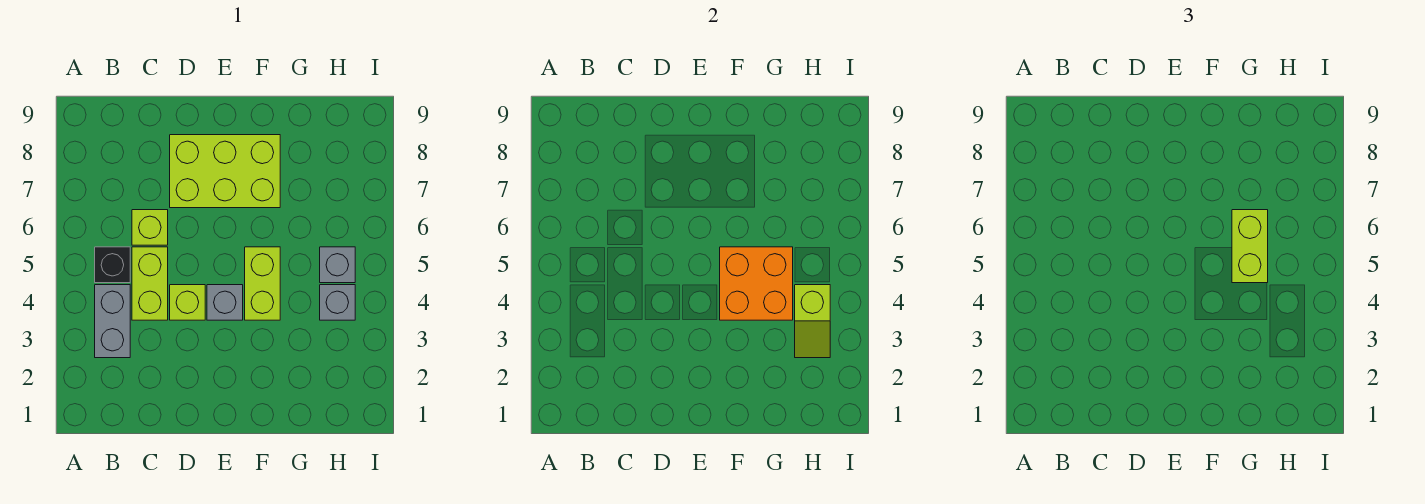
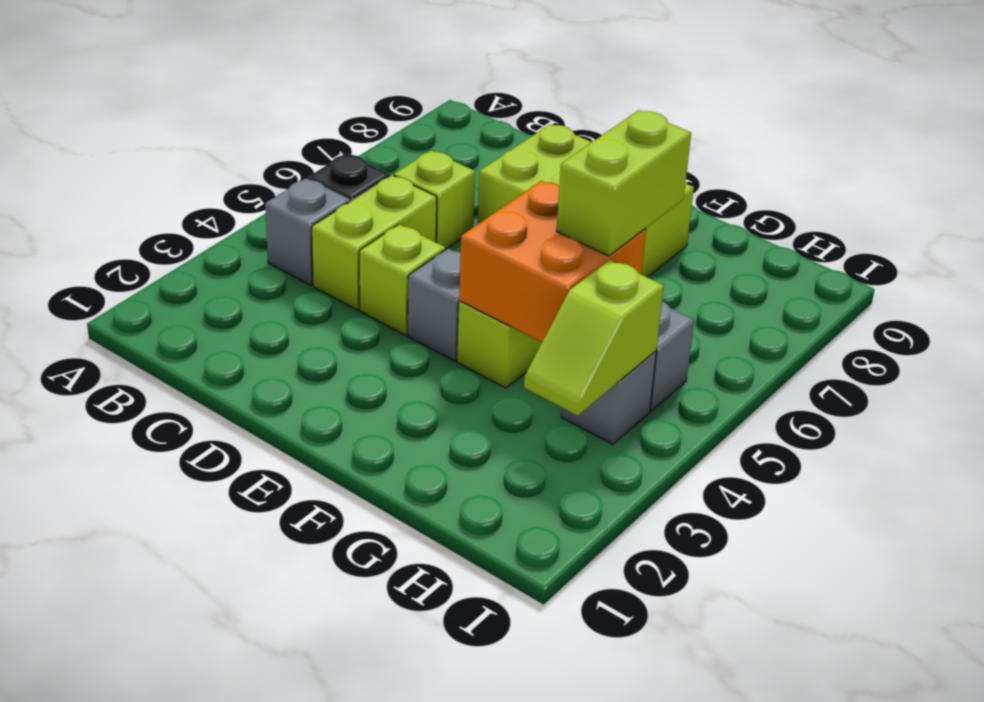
grey 1x2 brick [95,285,130,358] -> grey 1x1 brick [265,178,349,285]

